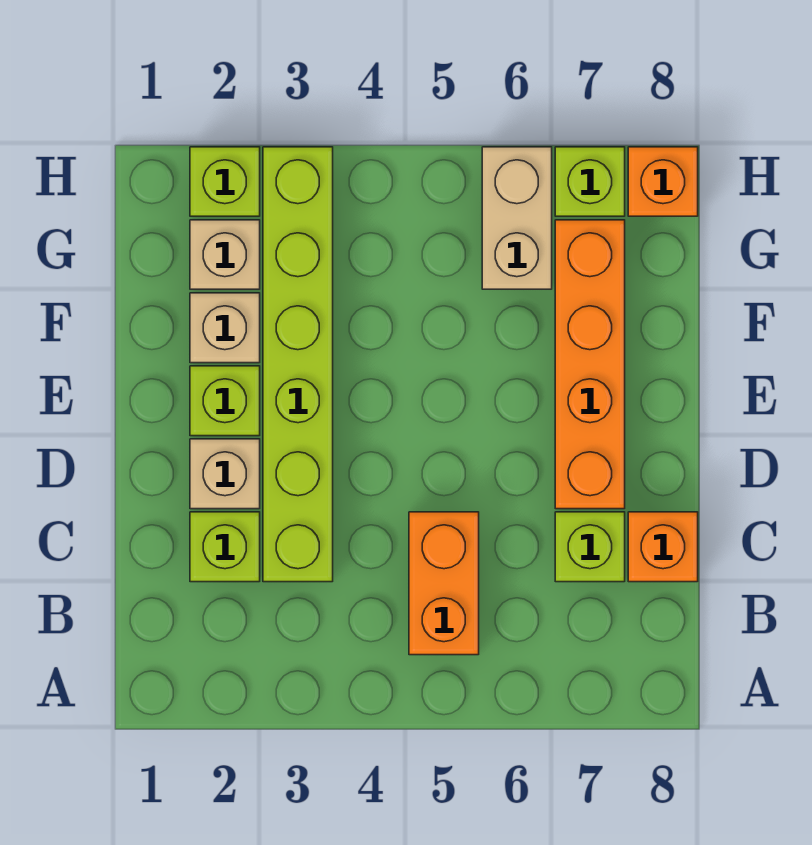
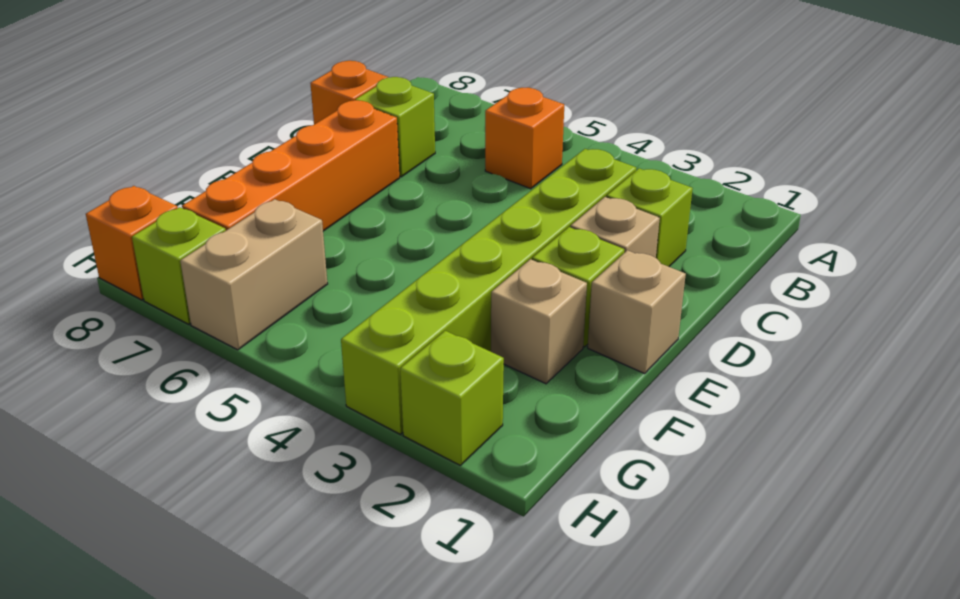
orange 1x2 brick [409,512,479,655] -> orange 1x1 brick [485,88,564,189]
tan 1x1 brick [190,220,260,289] -> tan 1x1 brick moved to [588,250,686,373]

